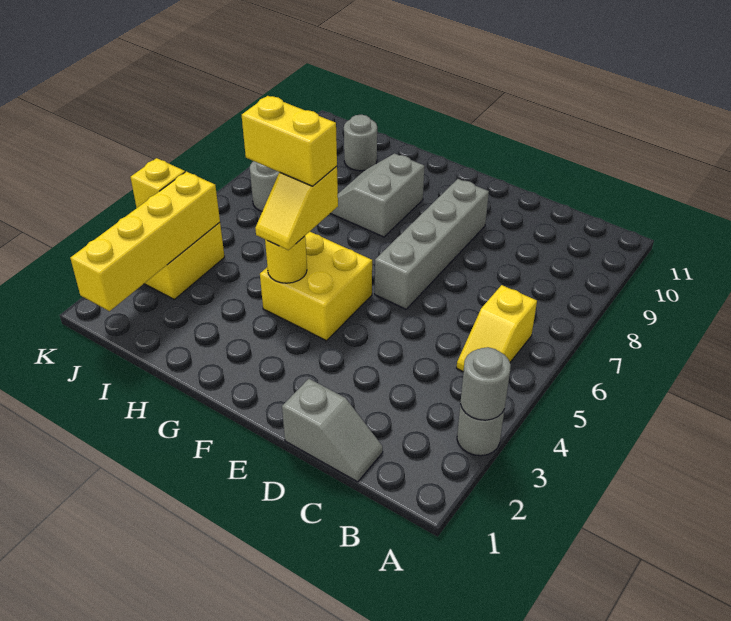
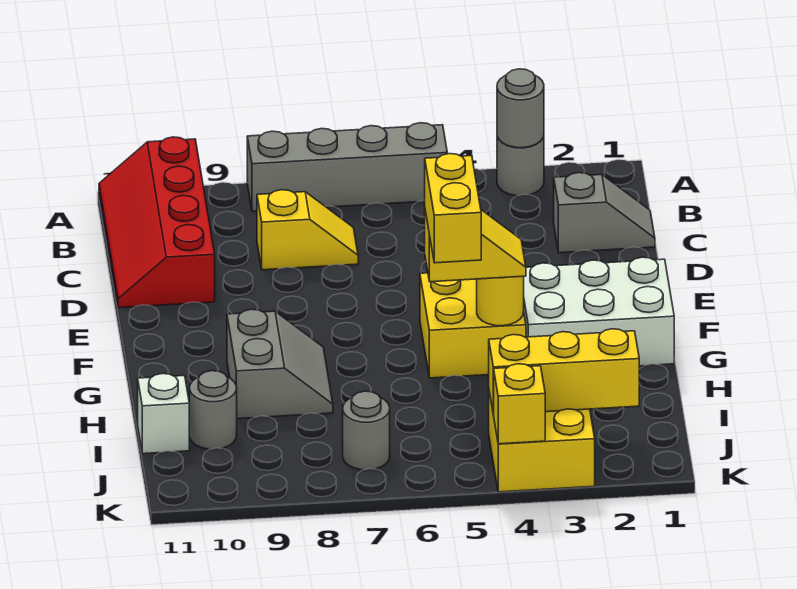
none -> red 2x4 slope [99,137,215,308]
yellow 1x2 slope [457,285,537,372] -> yellow 1x2 slope moved to [257,190,358,270]
grey 1x2 slope [282,379,383,482] -> grey 1x2 slope turned to [554,173,655,253]
grey 1x4 brick [375,179,489,309] -> grey 1x4 brick moved to [247,123,447,211]
none -> white 2x3 brick [524,257,674,366]
grey 2x2 slope [330,153,425,237] -> grey 2x2 slope turned to [227,309,333,419]
none -> white 1x1 brick [138,374,189,454]
yellow 1x4 brick [70,172,220,311] -> yellow 1x3 brick [489,329,639,414]

